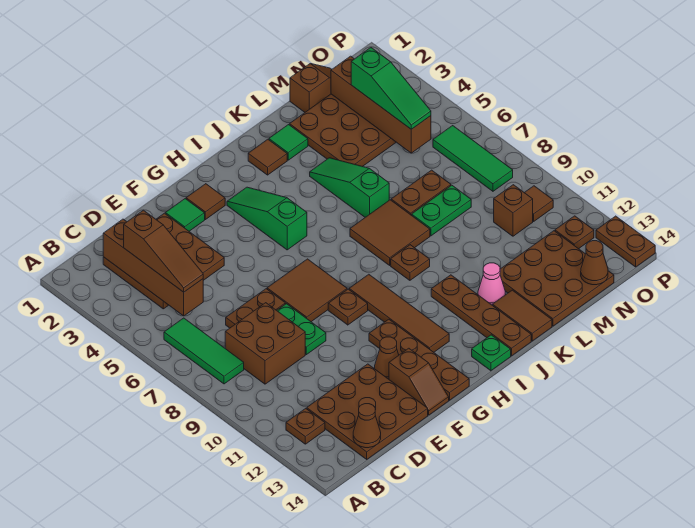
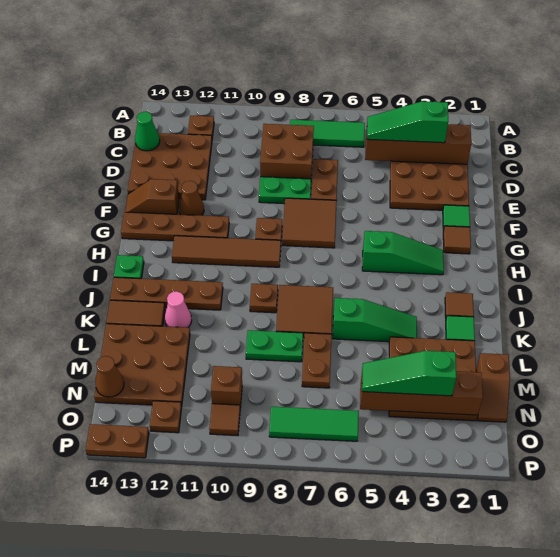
brown 1x3 slope [124,210,203,292] -> green 1x3 slope [367,101,448,143]
brown 1x1 cone [353,404,381,448] -> green 1x1 cone [135,112,160,151]
green 1x2 plate [412,185,471,236] -> green 1x2 plate turned to [246,330,303,362]

